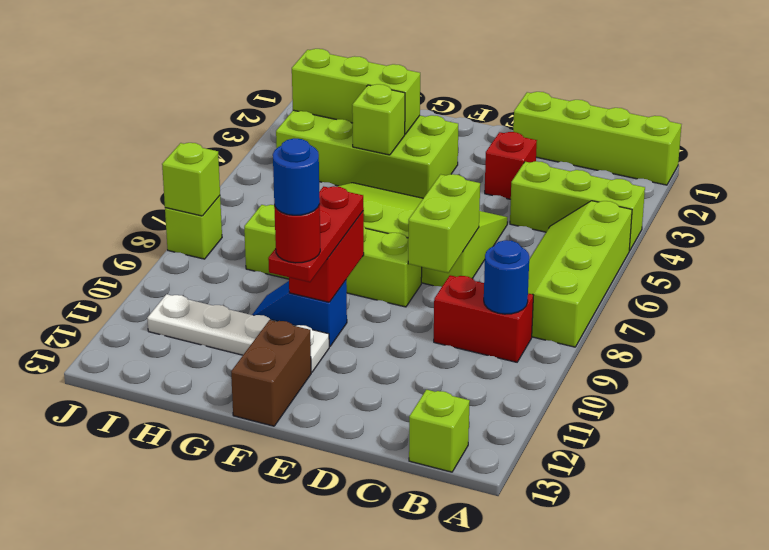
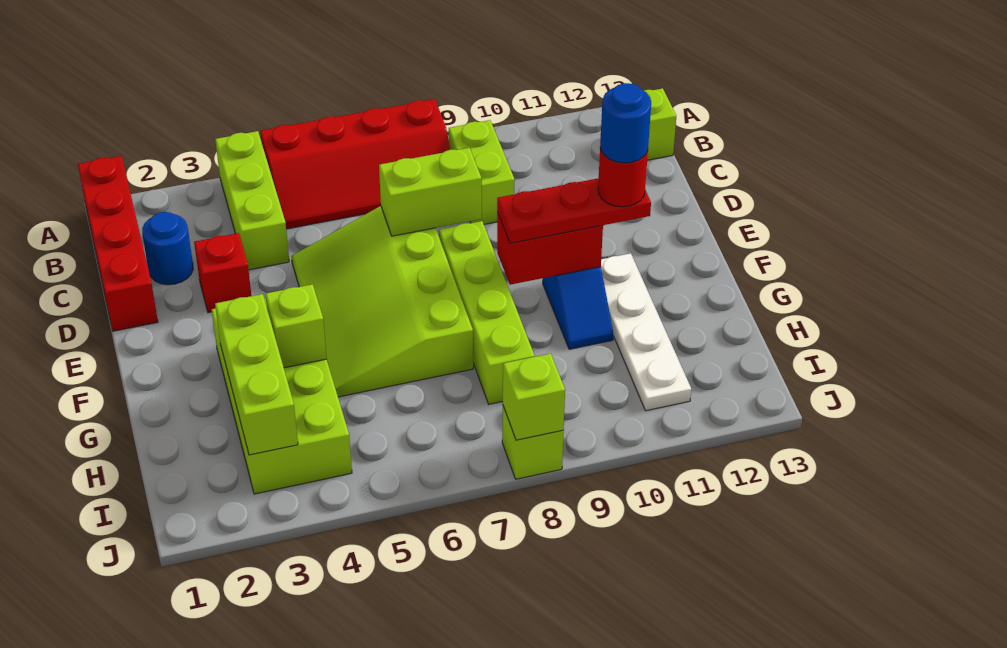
lime 1x4 brick [513,92,681,185] -> red 1x4 brick [78,156,158,331]
lime 2x4 slope [528,201,632,347] -> red 2x4 slope [260,99,450,229]
red 1x2 brick [434,275,533,362] -> lime 1x2 brick [449,120,515,224]
blue 1x1 round brick [484,240,529,314] -> blue 1x1 round brick moved to [142,212,193,285]
brown 1x2 brick [231,320,311,426] -> none

